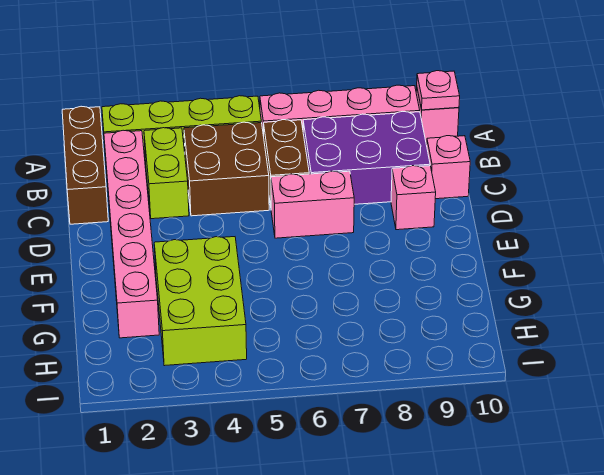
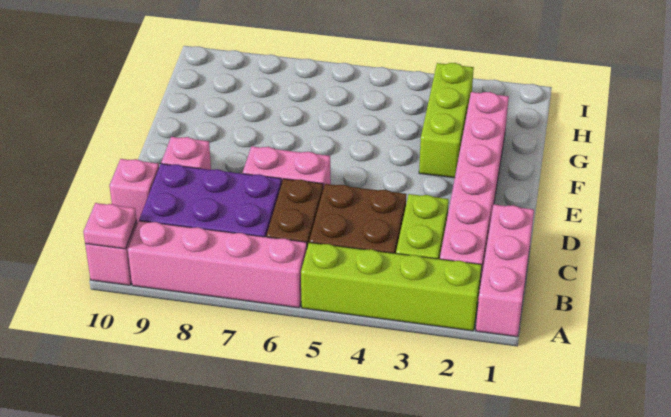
brown 1x3 brick [62,106,108,224] -> pink 1x3 brick [476,204,534,337]
lime 2x3 brick [154,237,247,366] -> lime 1x3 brick [419,63,474,178]

